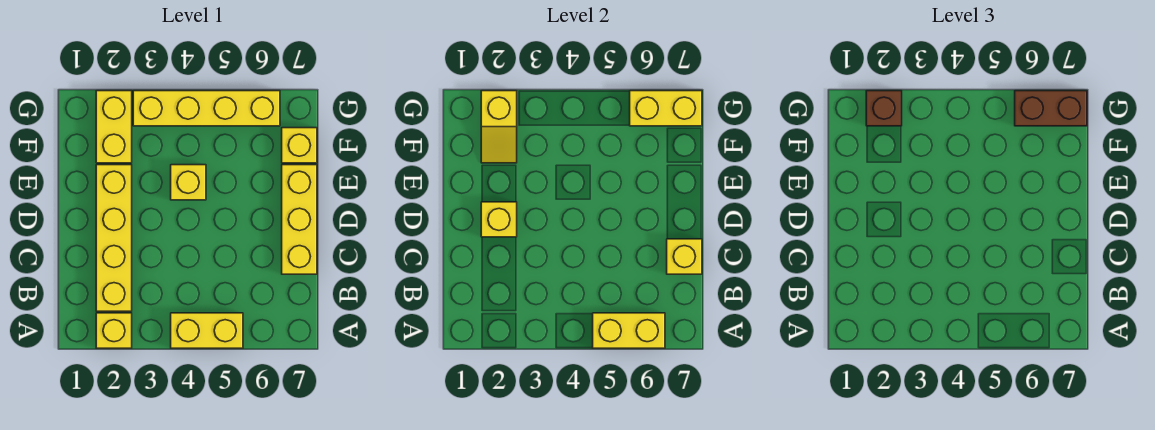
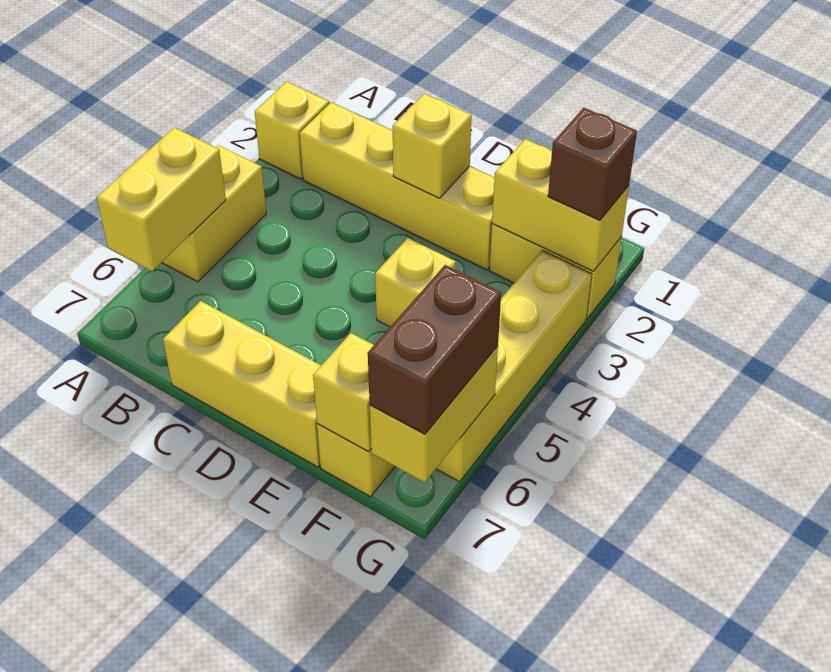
yellow 1x1 brick [667,239,702,274] -> yellow 1x1 brick moved to [313,333,374,452]
yellow 1x2 slope [481,91,517,163] -> yellow 1x2 brick [492,139,629,271]

